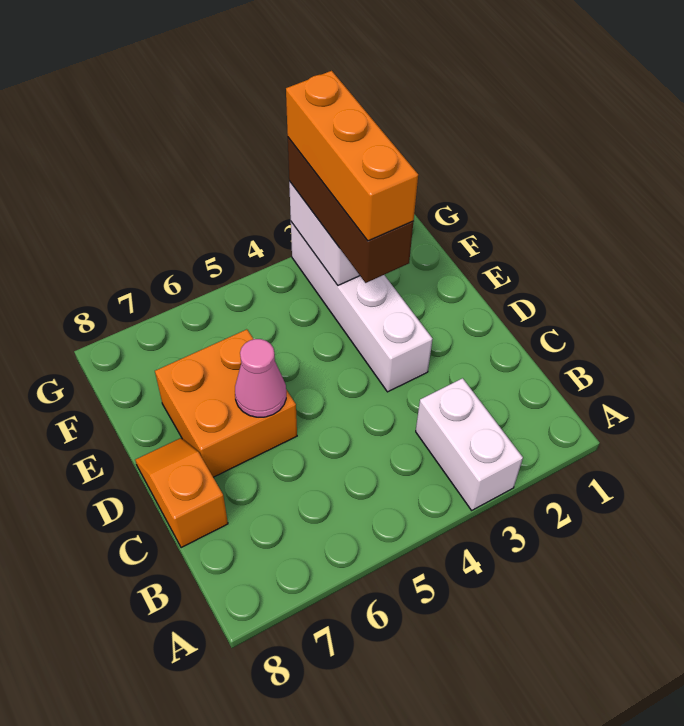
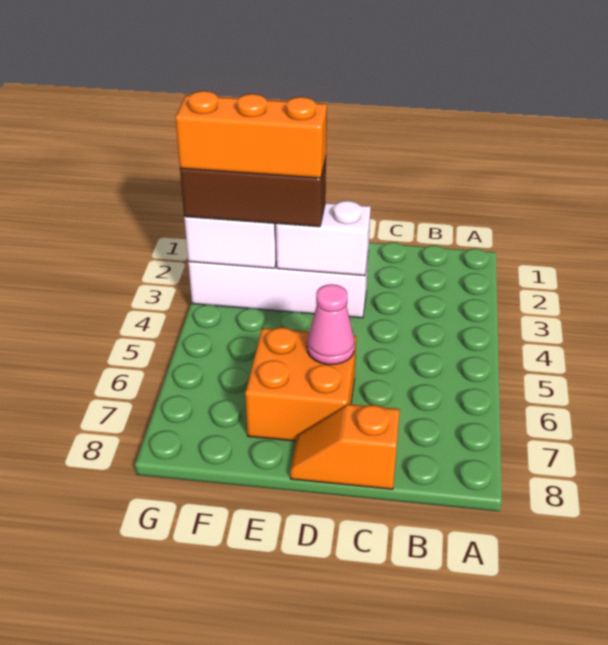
white 1x2 brick [416,378,523,510] -> white 1x2 brick moved to [276,201,371,276]

